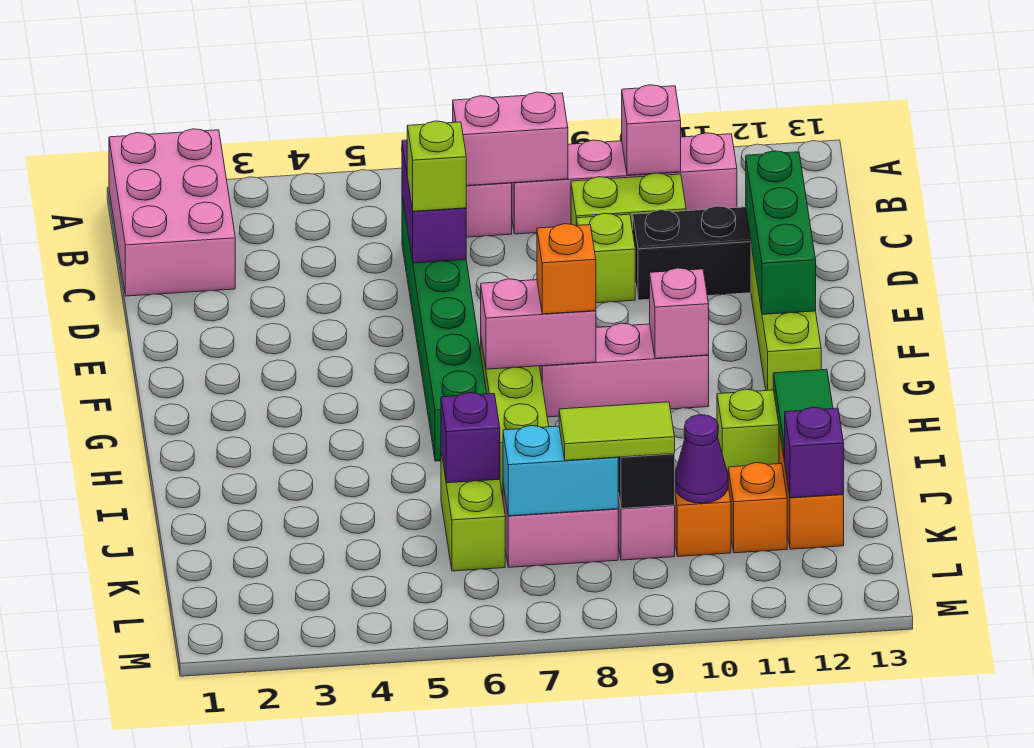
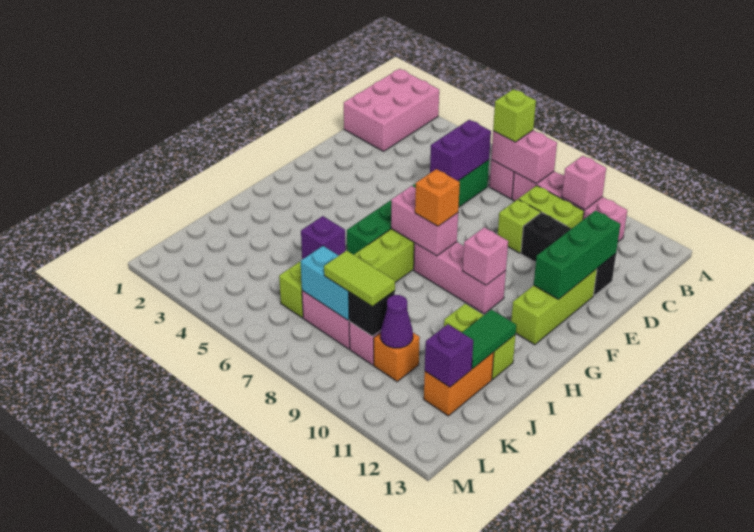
lime 1x1 brick [407,121,466,211] -> lime 1x1 brick moved to [493,89,536,142]
orange 1x1 brick [728,463,787,553] -> none

